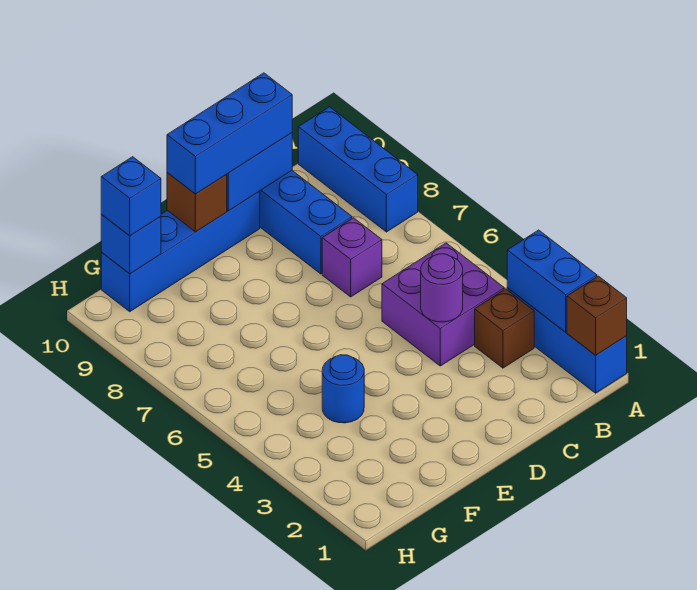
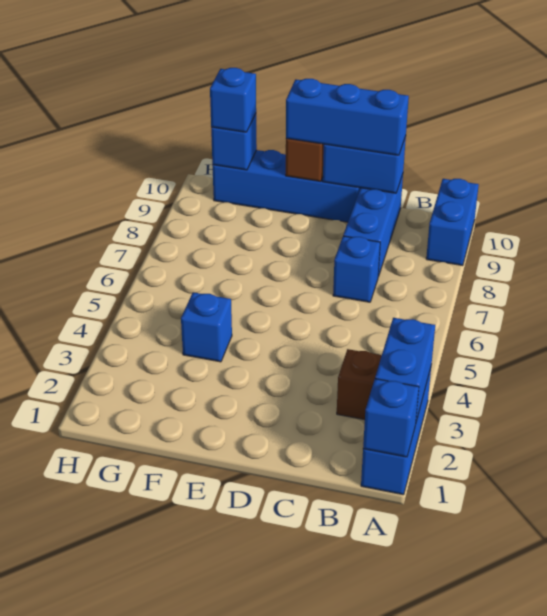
brown 1x1 brick [567,276,627,355] -> blue 1x1 brick [363,379,419,457]
blue 1x3 brick [298,107,418,232] -> blue 1x2 brick [426,179,479,266]
purple 2x2 brick [382,243,504,366] -> none
purple 1x1 round brick [421,254,463,322] -> none
purple 1x1 brick [322,218,382,297] -> blue 1x1 brick [333,236,380,302]
blue 1x1 round brick [322,355,364,423] -> blue 1x1 brick [181,292,232,362]

